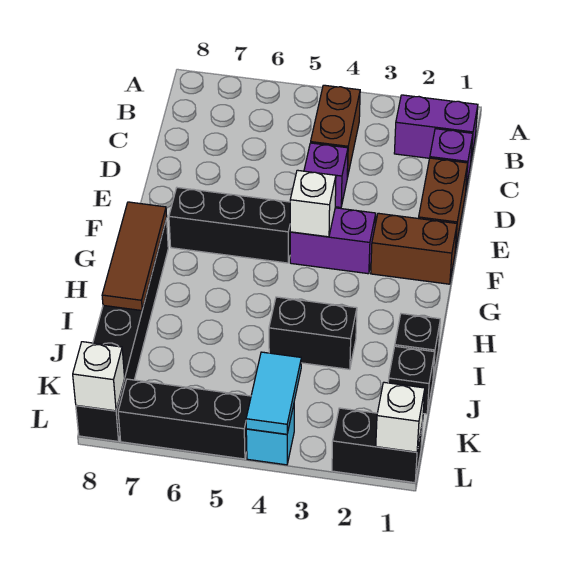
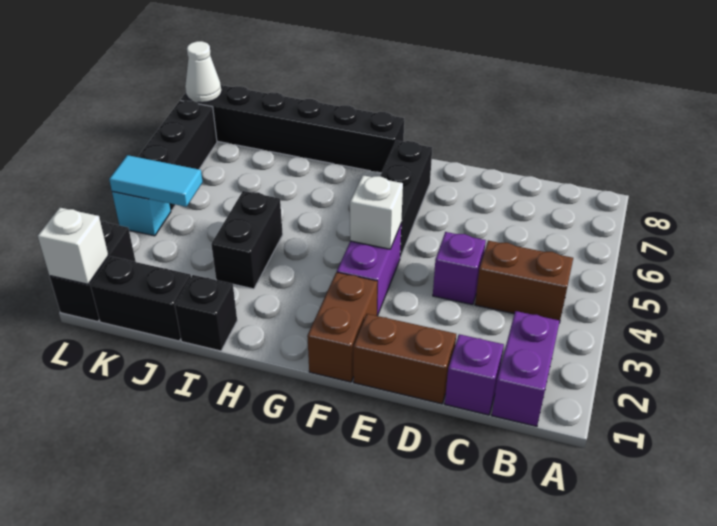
brown 1x3 tile [102,202,167,311] -> none
black 1x1 brick [388,346,435,414] -> black 1x2 brick [91,257,191,341]
white 1x1 brick [73,342,125,411] -> white 1x1 cone [185,41,221,103]

